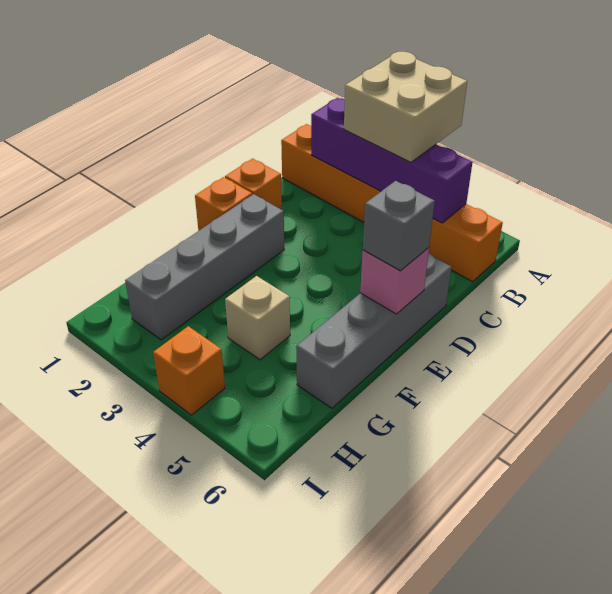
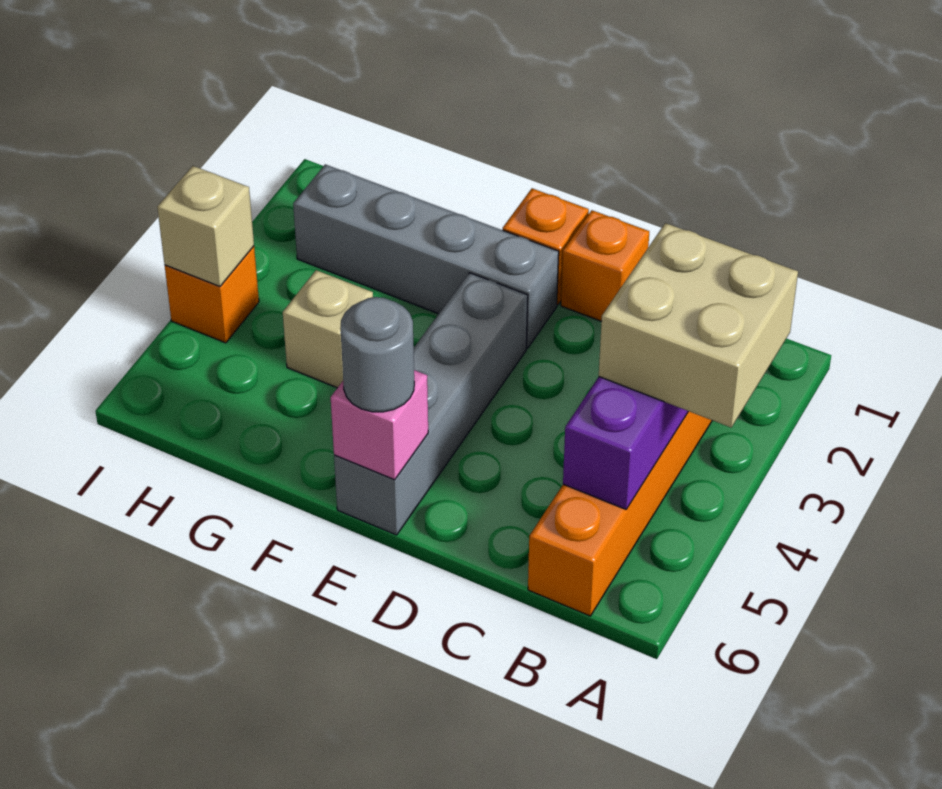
grey 1x4 brick [296,253,452,408] -> grey 1x4 brick turned to [334,273,528,535]
grey 1x1 brick [363,181,435,271] -> grey 1x1 round brick [340,297,414,412]
none -> tan 1x1 brick [157,166,254,286]

